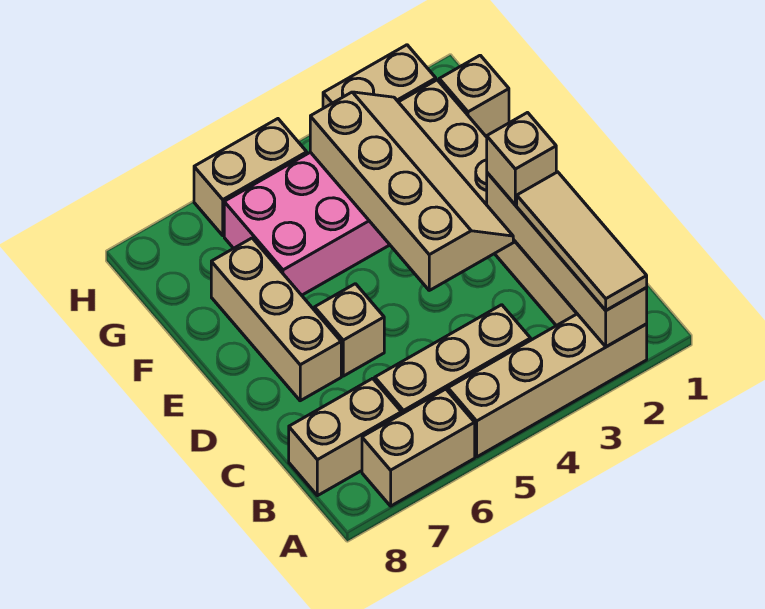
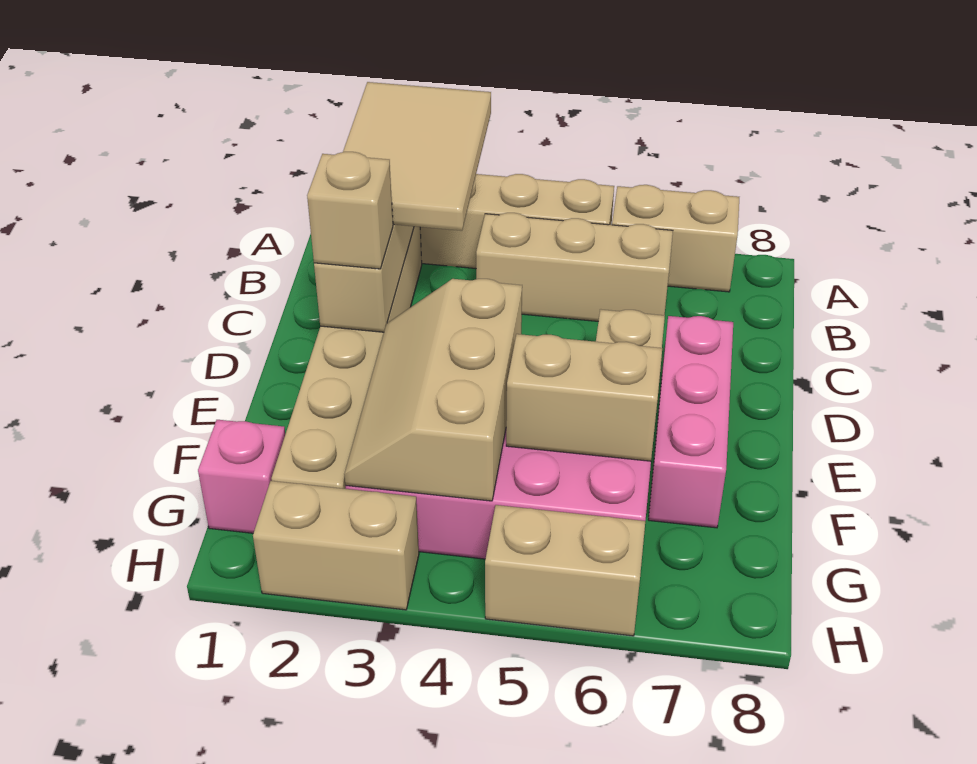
tan 1x3 tile [517,172,647,310] -> tan 2x3 tile [343,82,491,231]
tan 1x2 brick [289,378,401,496] -> tan 1x2 brick moved to [506,334,662,461]
tan 2x4 slope [310,92,513,290] -> tan 2x3 slope [344,279,522,501]
tan 1x3 brick [211,238,341,401] -> pink 1x3 brick [649,316,733,528]
tan 1x1 brick [439,55,509,137] -> pink 1x1 brick [198,420,285,533]

